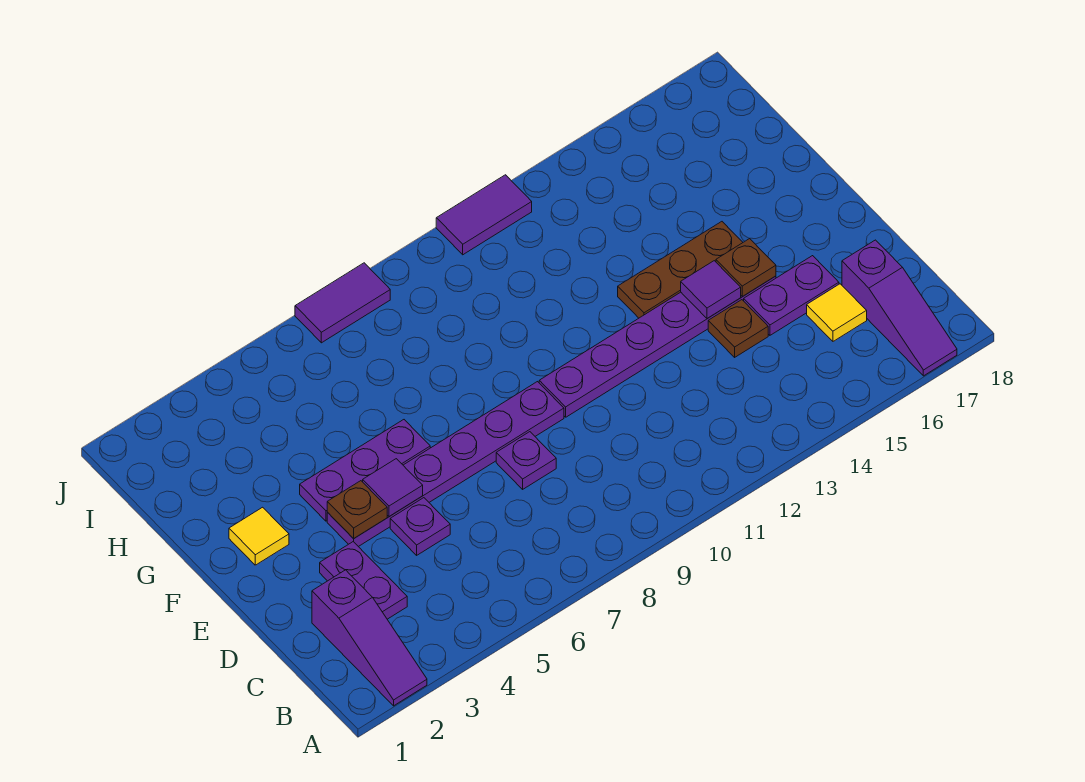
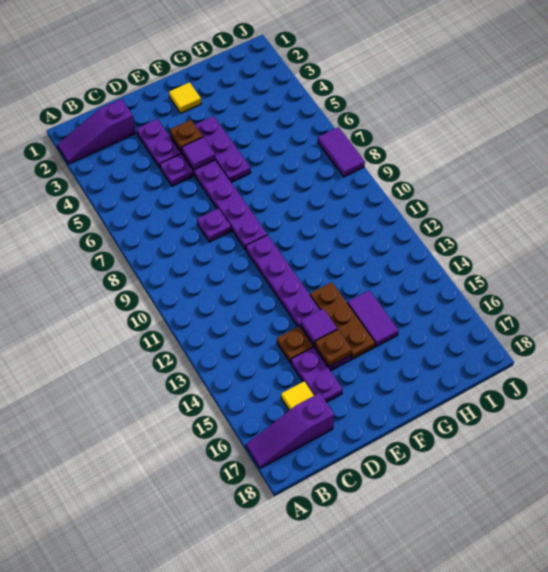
purple 1x2 plate [320,542,407,619] -> purple 1x2 plate turned to [136,119,181,168]
purple 1x2 tile [436,175,532,255] -> purple 1x2 tile moved to [348,290,399,347]

